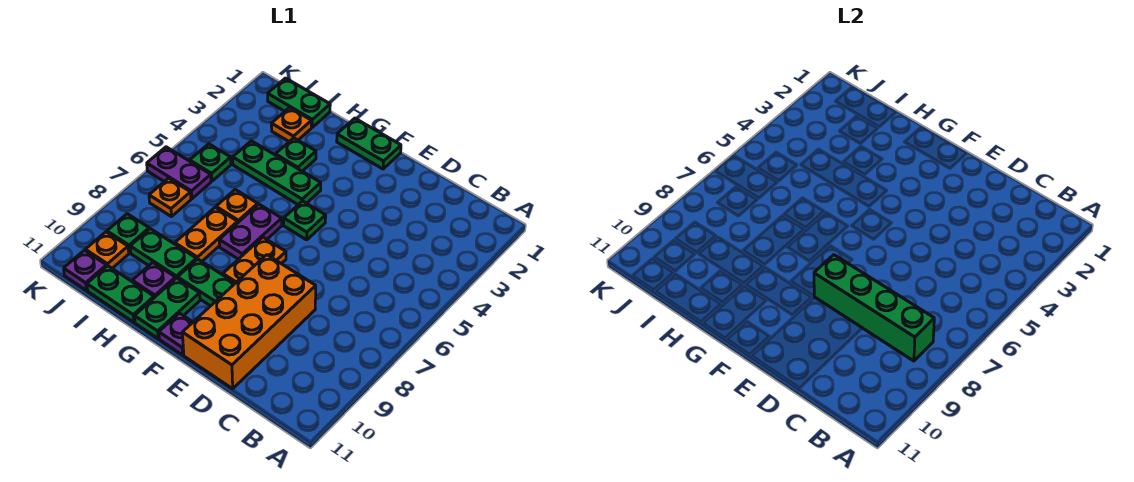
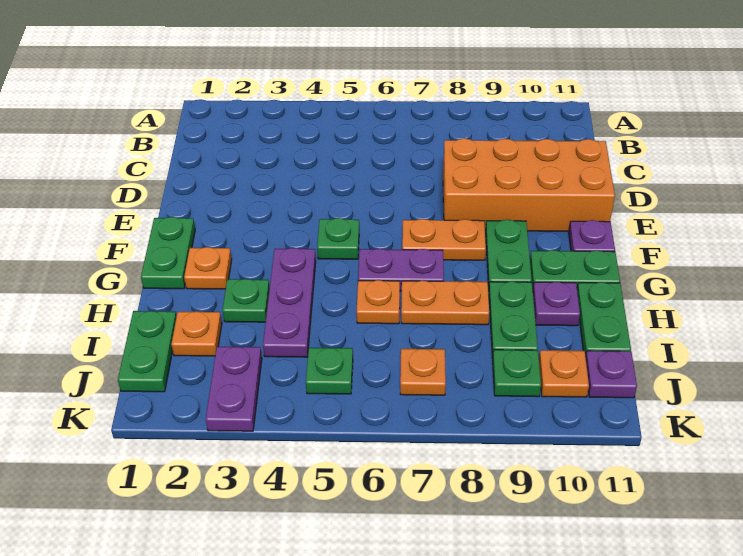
green 1x4 brick [814,255,934,361] -> none
none -> orange 1x1 plate [184,247,232,289]
green 1x3 plate [233,141,321,205] -> purple 1x3 plate [263,248,316,357]
purple 1x2 plate [147,147,211,199] -> purple 1x2 plate moved to [205,347,262,431]

